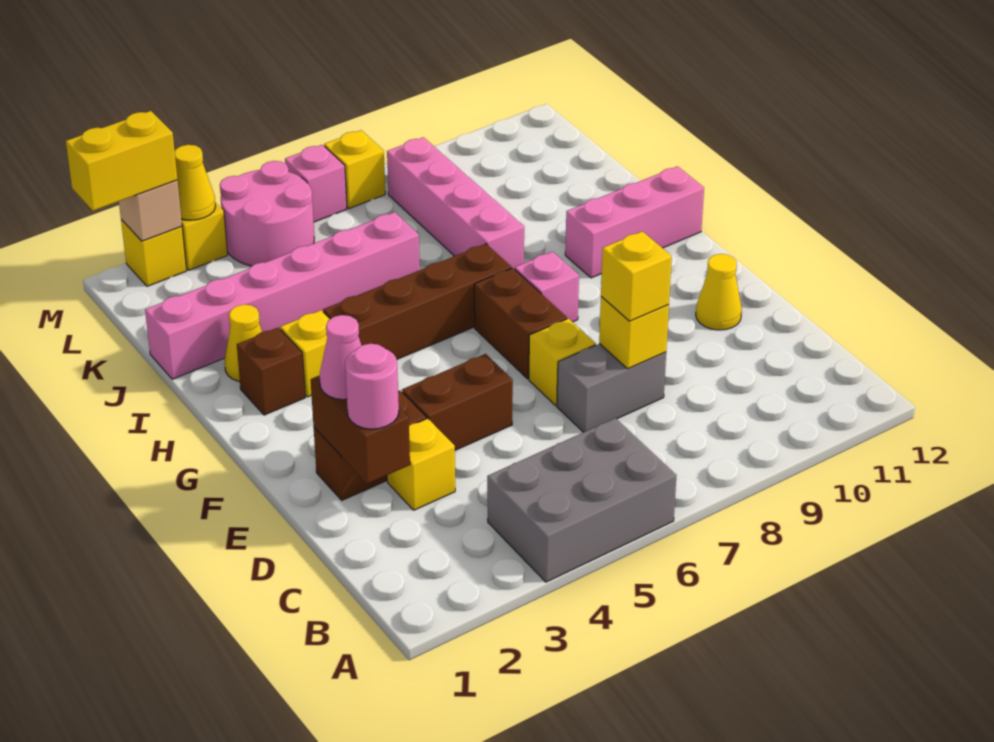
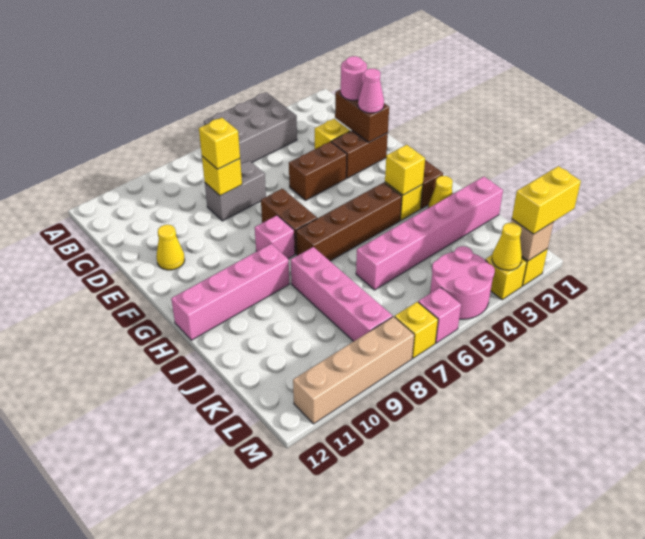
yellow 1x1 brick [529,319,596,406] -> yellow 1x1 brick moved to [385,145,425,195]
pink 1x3 brick [565,166,704,278] -> pink 1x4 brick [171,244,289,340]
none -> tan 1x4 brick [293,317,414,424]

